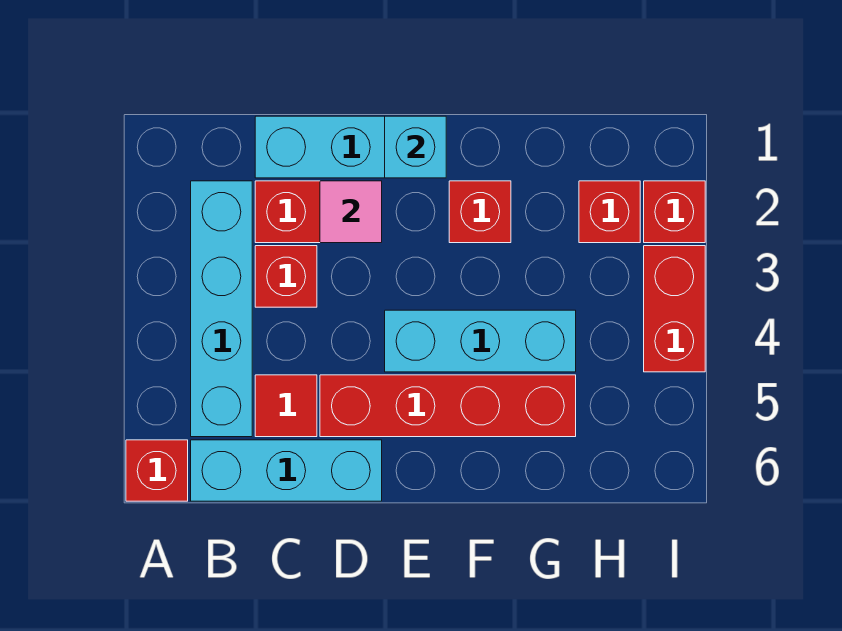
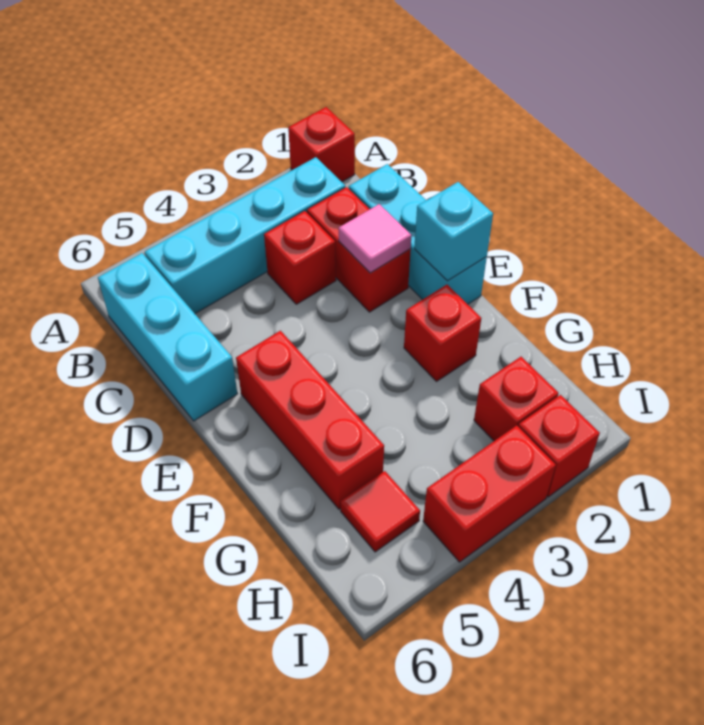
red 1x1 brick [126,440,188,501] -> red 1x1 brick moved to [288,107,355,182]
red 1x1 tile [255,375,317,437] -> red 1x1 tile moved to [341,471,420,552]
red 1x4 brick [320,375,576,437] -> red 1x3 brick [236,331,384,509]
cyan 1x3 brick [385,310,576,372] -> none

